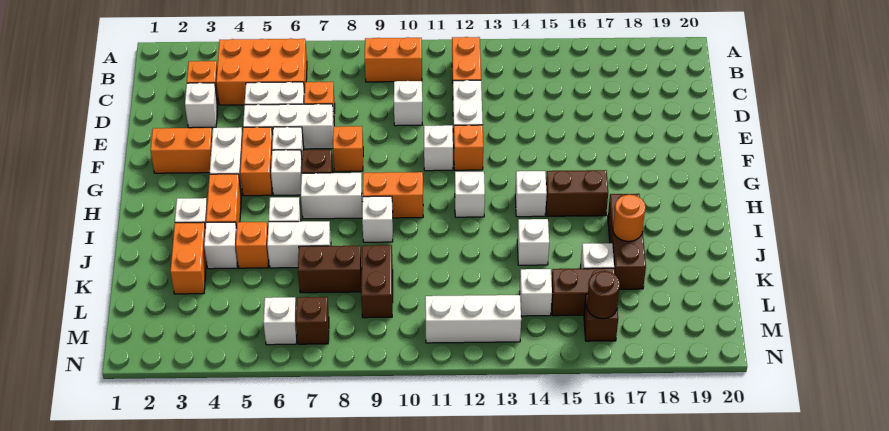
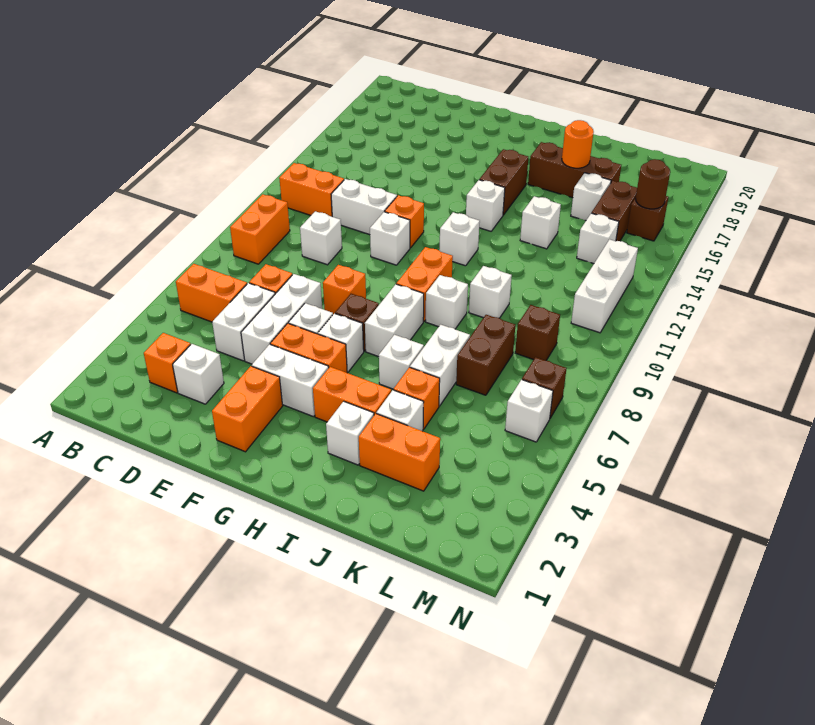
orange 2x3 brick [216,39,307,105] -> orange 1x2 brick [176,264,247,322]
none -> white 1x1 brick [469,266,512,318]
brown 1x2 brick [361,245,393,318] -> brown 1x1 brick [515,305,560,361]

